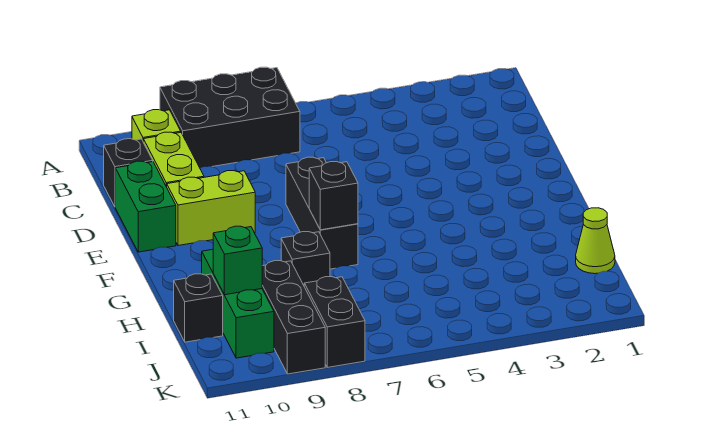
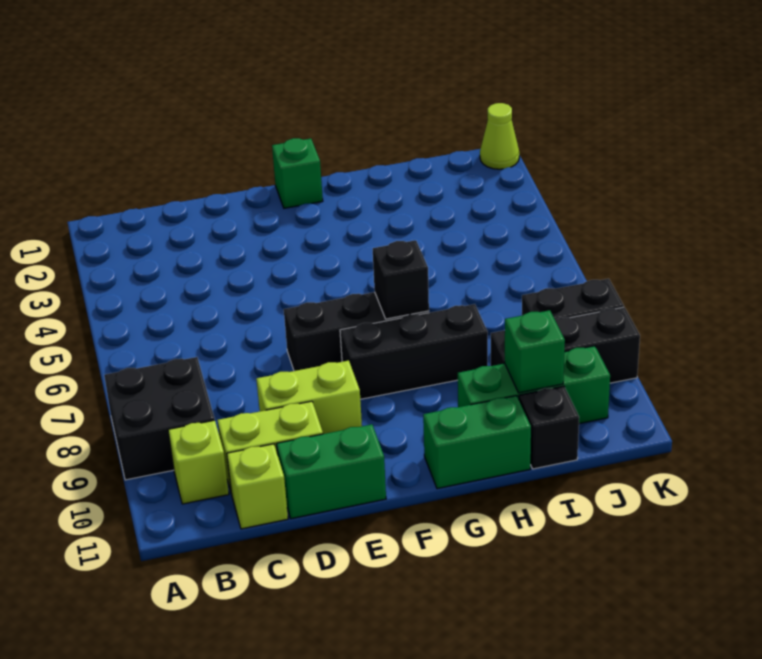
black 2x3 brick [160,67,300,168] -> black 2x2 brick [104,357,215,480]
black 1x1 brick [104,139,153,207] -> lime 1x1 brick [227,444,288,529]
lime 1x2 brick [167,171,255,246] -> lime 1x2 brick turned to [256,360,362,434]
none -> green 1x1 brick [272,138,323,208]
none -> green 1x2 brick [423,396,531,489]
black 1x1 brick [281,232,330,285] -> black 1x3 brick [340,304,488,399]
lime 1x1 cone [576,208,615,274] -> lime 1x1 cone moved to [480,103,519,169]

